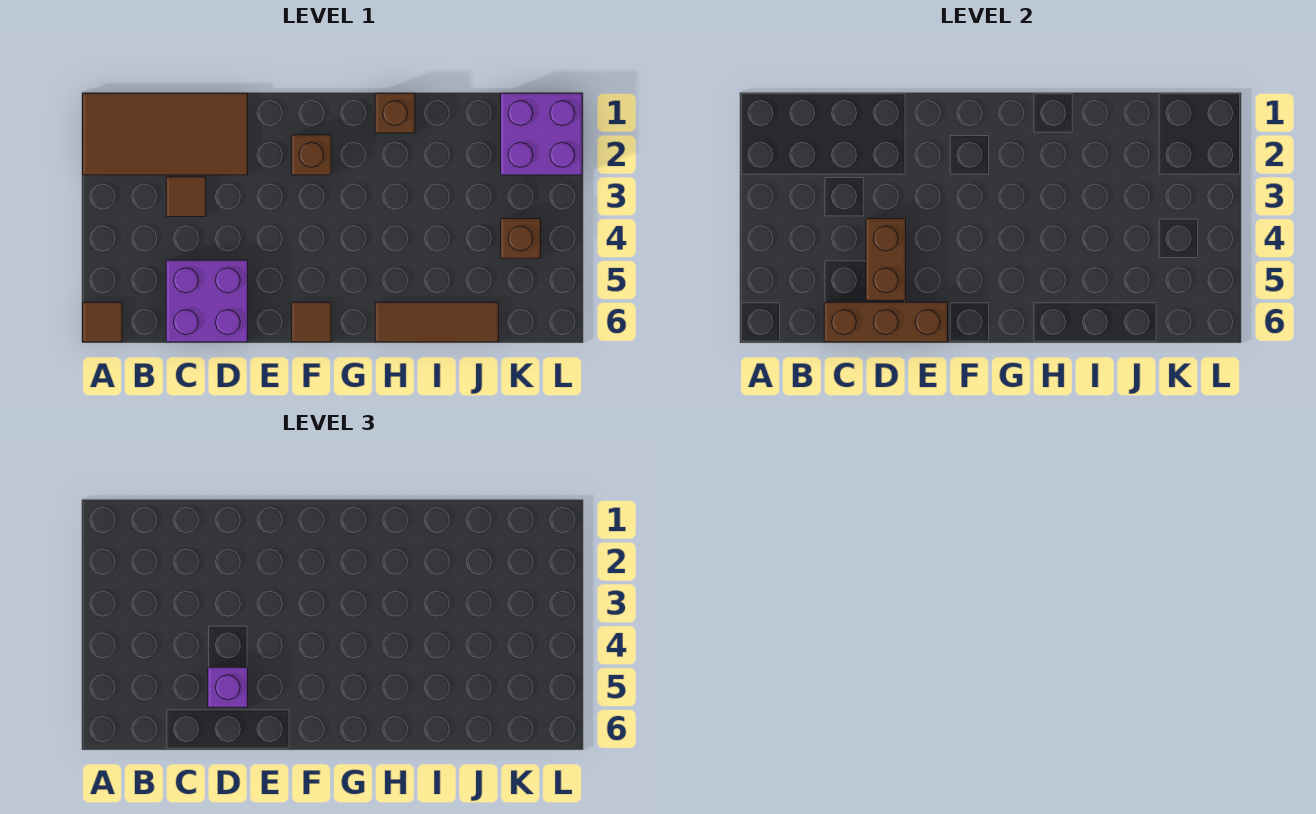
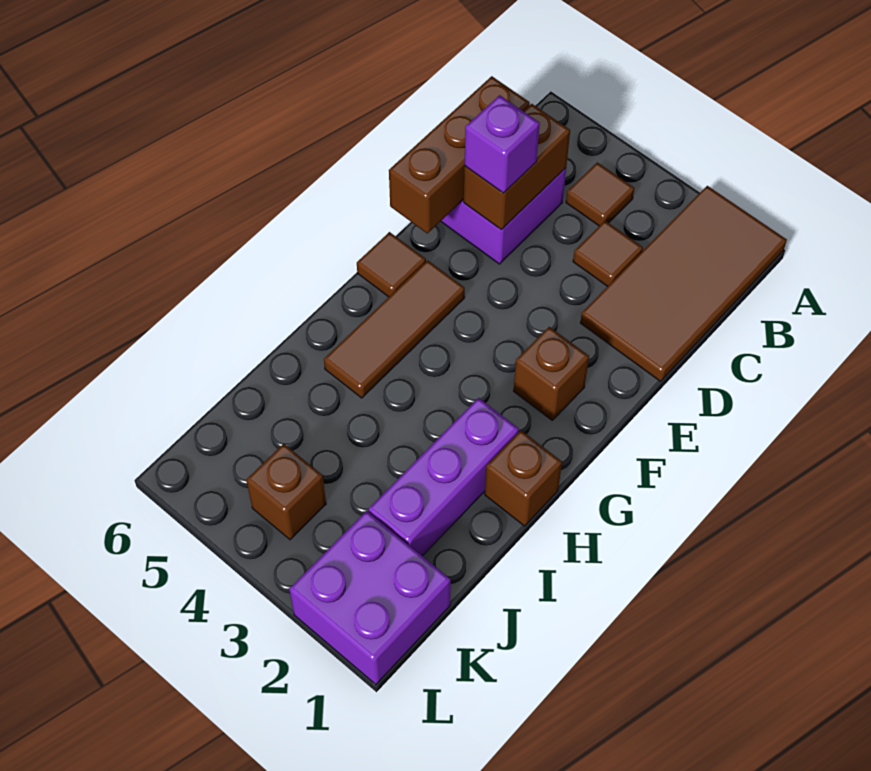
brown 1x1 tile [83,302,122,342] -> brown 1x1 tile moved to [566,162,634,226]
brown 1x2 brick [866,219,906,300] -> brown 1x2 brick turned to [464,104,570,230]
none -> purple 1x3 brick [368,398,519,556]
brown 1x3 tile [375,302,499,342] -> brown 1x3 tile moved to [324,260,465,398]

